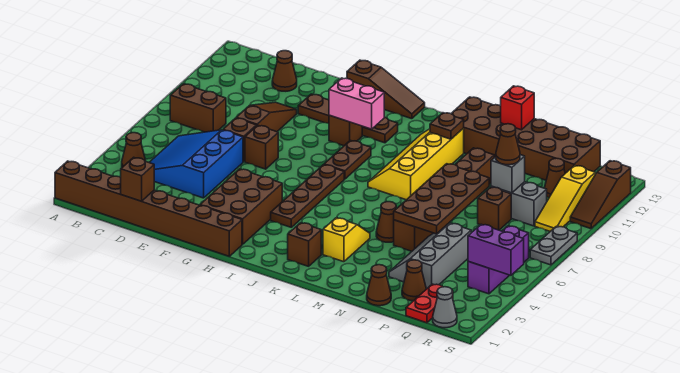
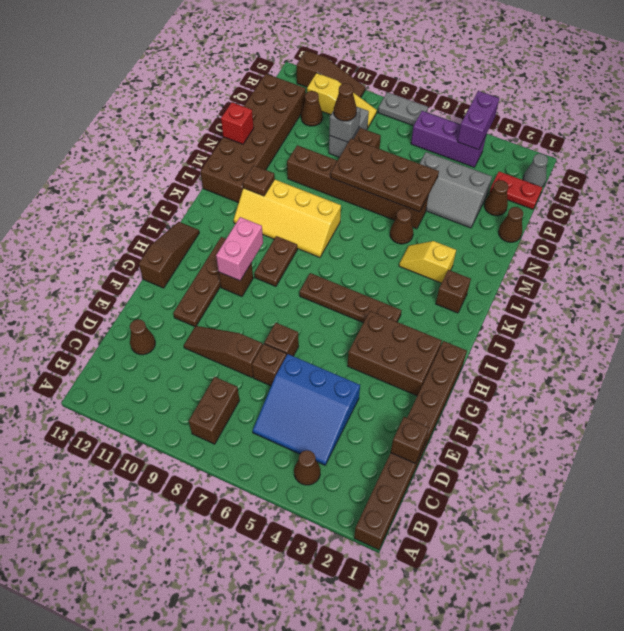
brown 1x2 plate [324,140,371,179] -> brown 1x2 plate turned to [254,236,297,286]

